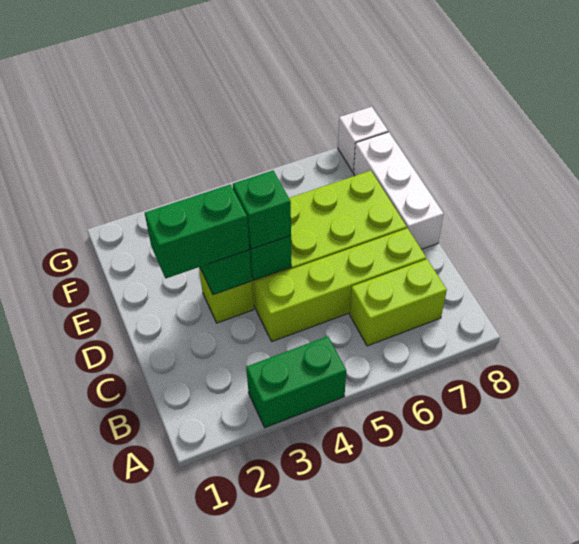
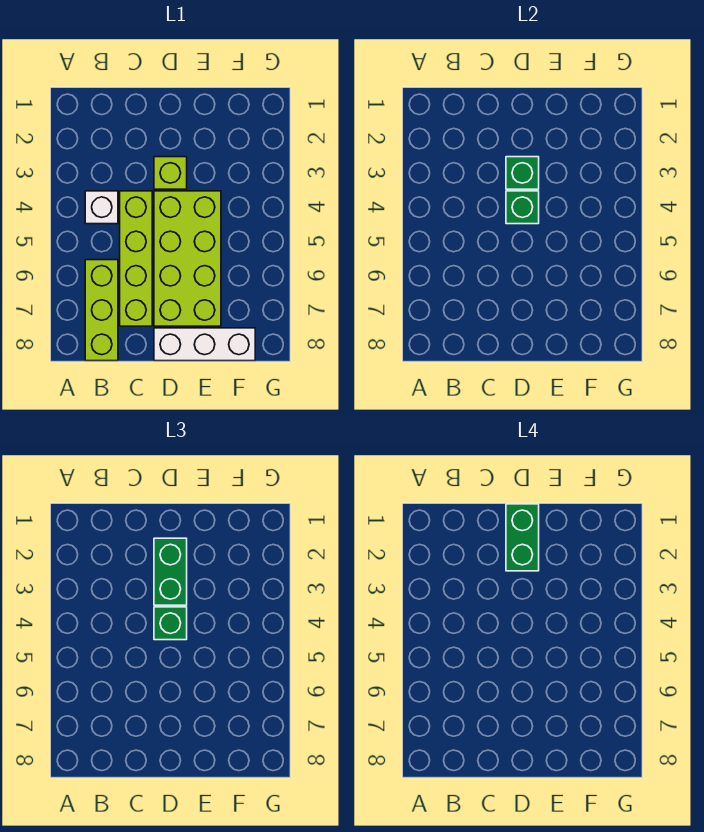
green 1x2 brick [246,336,346,428] -> green 1x2 brick moved to [506,504,539,571]
lime 1x2 brick [350,259,447,346] -> lime 1x3 brick [85,260,118,361]
white 1x1 brick [338,107,388,172] -> white 1x1 brick moved to [85,191,118,224]

